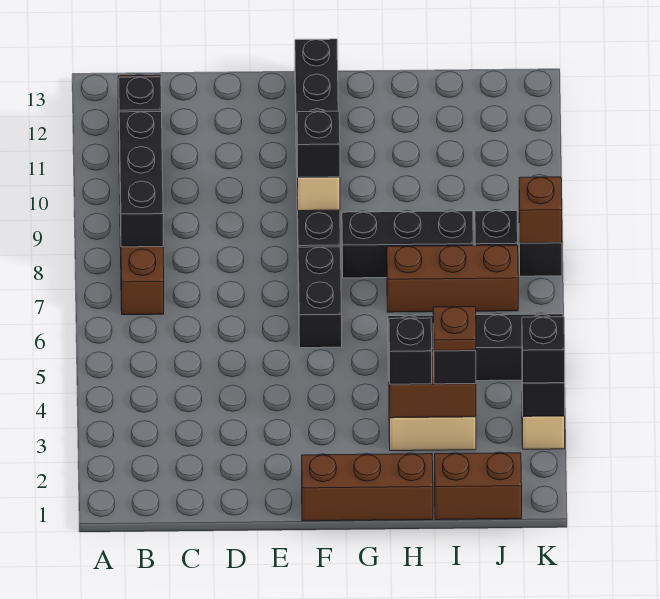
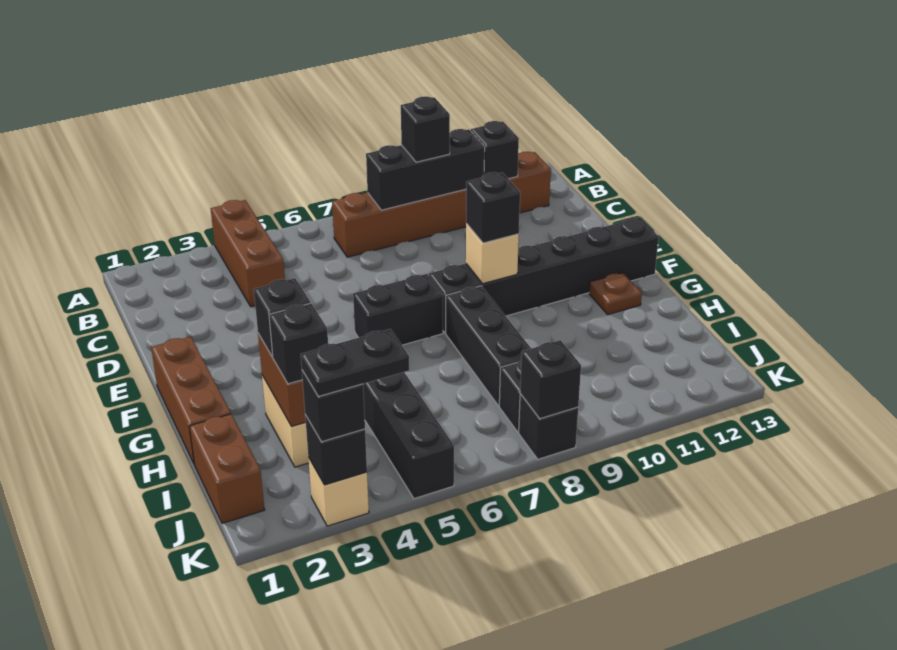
none -> black 1x1 brick [401,96,450,162]
brown 1x3 brick [387,245,518,312] -> brown 1x3 brick moved to [211,200,285,307]
brown 1x1 plate [433,307,476,351] -> brown 1x1 plate moved to [589,273,642,314]
none -> black 1x2 plate [301,329,409,397]
brown 1x1 brick [519,177,562,243] -> black 1x1 brick [520,340,581,419]

